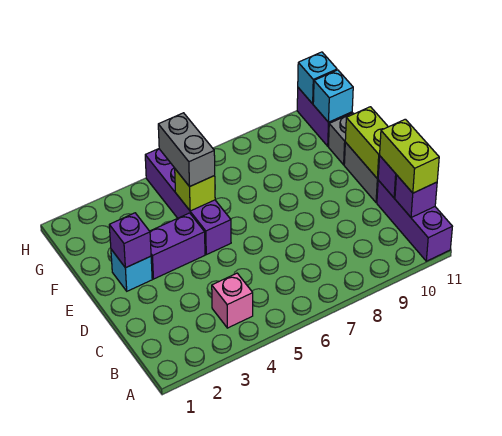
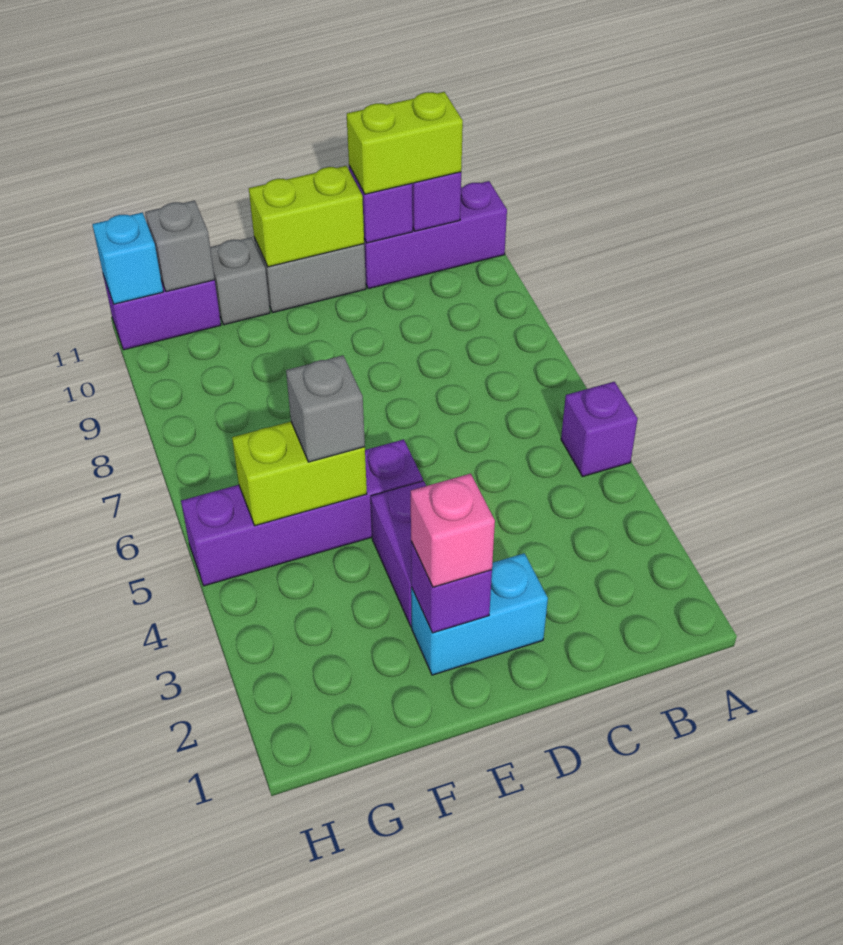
none -> purple 1x1 brick [561,382,638,477]
pink 1x1 brick [212,273,253,328] -> pink 1x1 brick moved to [411,474,495,587]
cyan 1x1 brick [111,249,152,291] -> cyan 1x2 brick [411,553,548,675]
lime 1x1 brick [175,169,215,211] -> lime 1x2 brick [232,422,367,526]
grey 1x2 brick [158,113,215,187] -> grey 1x1 brick [286,355,365,462]
cyan 1x1 brick [313,70,353,122] -> grey 1x1 brick [145,200,215,292]

